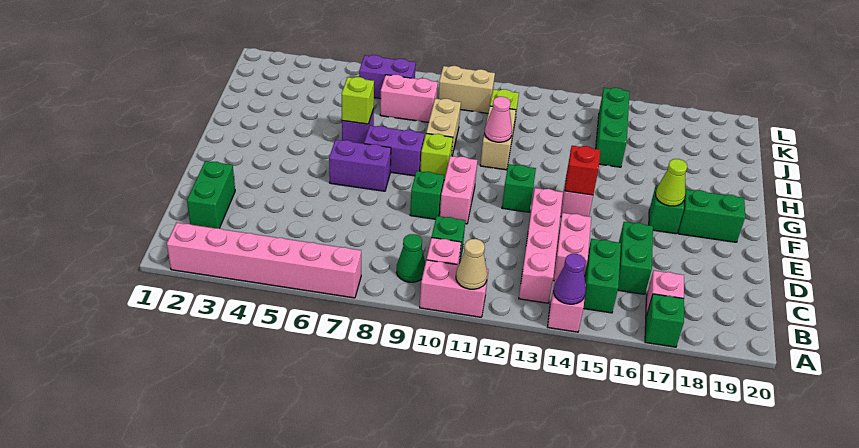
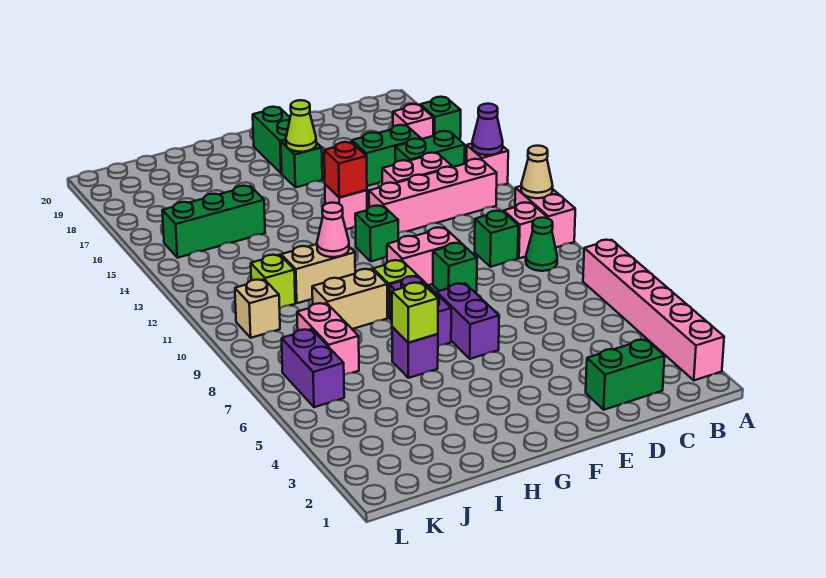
tan 1x2 brick [438,66,495,113] -> tan 1x1 brick [235,279,280,338]

